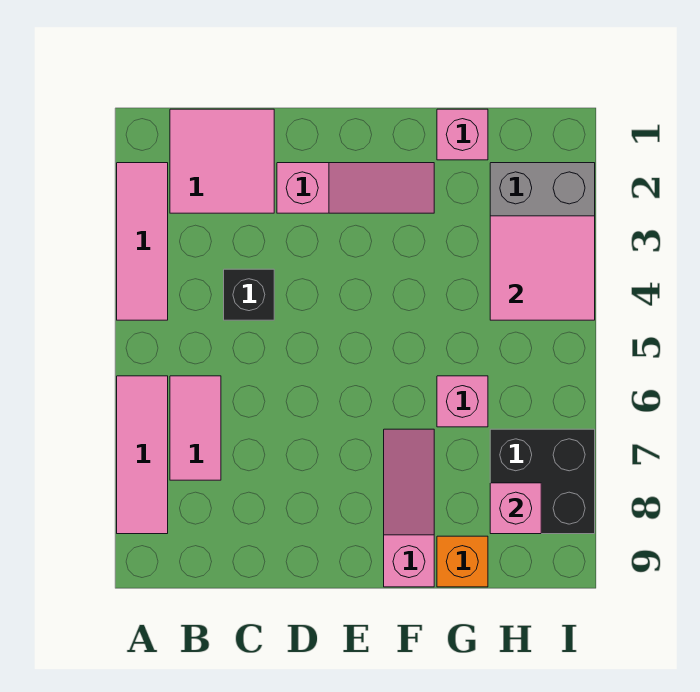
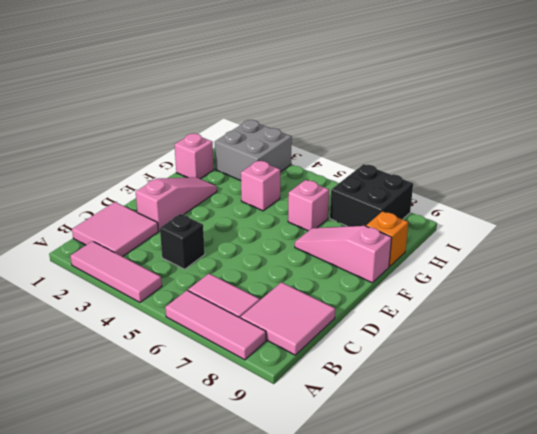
pink 2x2 tile [490,216,595,320] -> pink 2x2 tile moved to [241,282,335,355]
pink 1x1 brick [490,483,541,534] -> pink 1x1 brick moved to [241,160,280,211]

